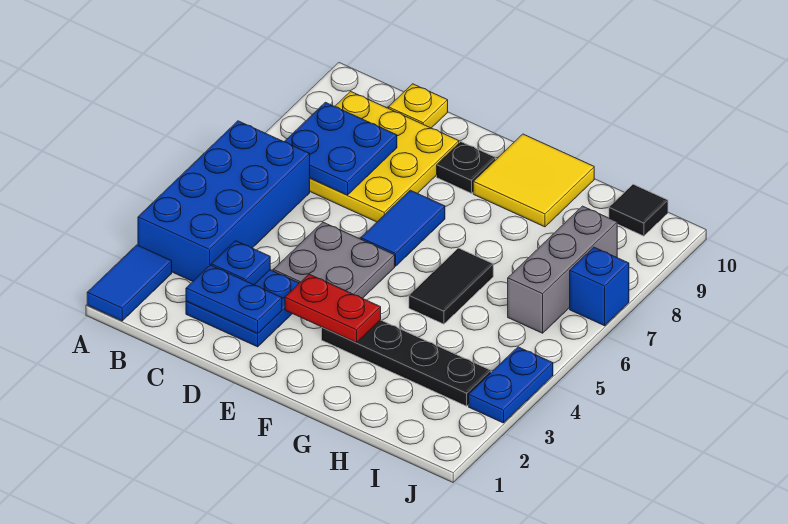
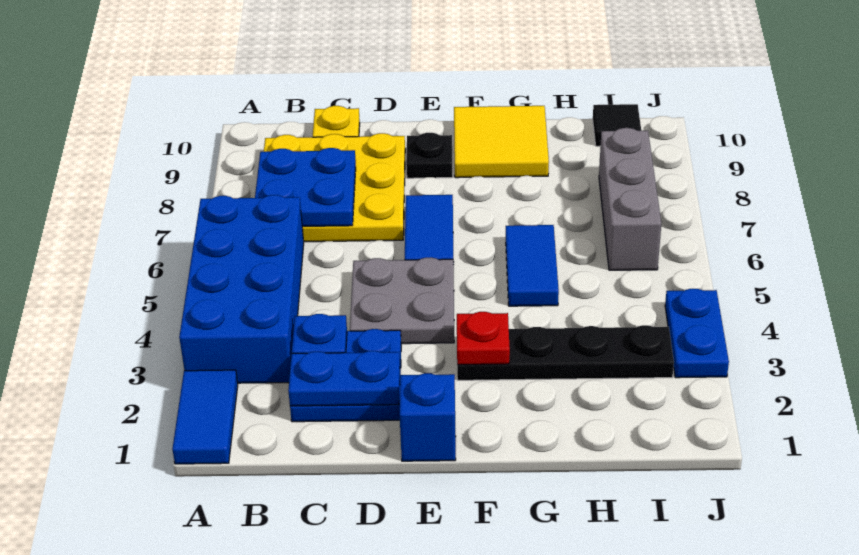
red 1x2 plate [285,274,381,343] -> red 1x1 plate [457,312,510,365]
black 1x2 tile [409,248,493,324] -> blue 1x2 tile [506,225,559,306]
blue 1x1 brick [570,247,629,326] -> blue 1x1 brick moved to [400,373,456,461]

